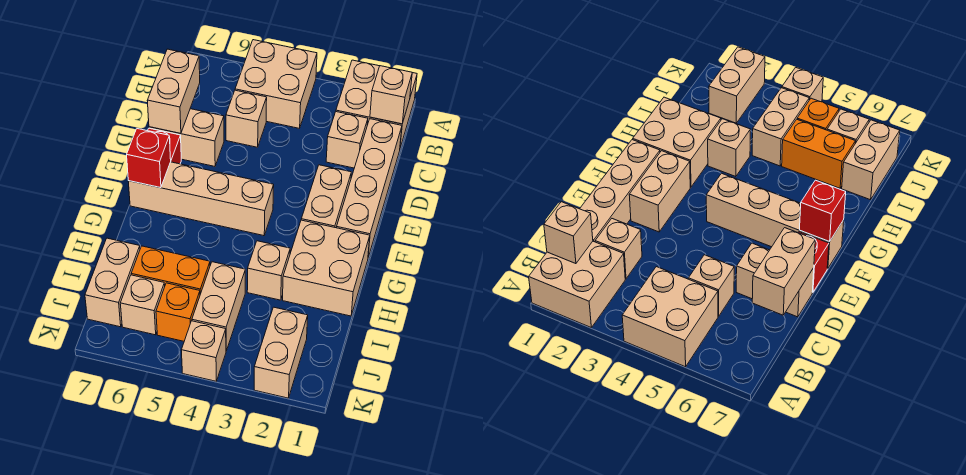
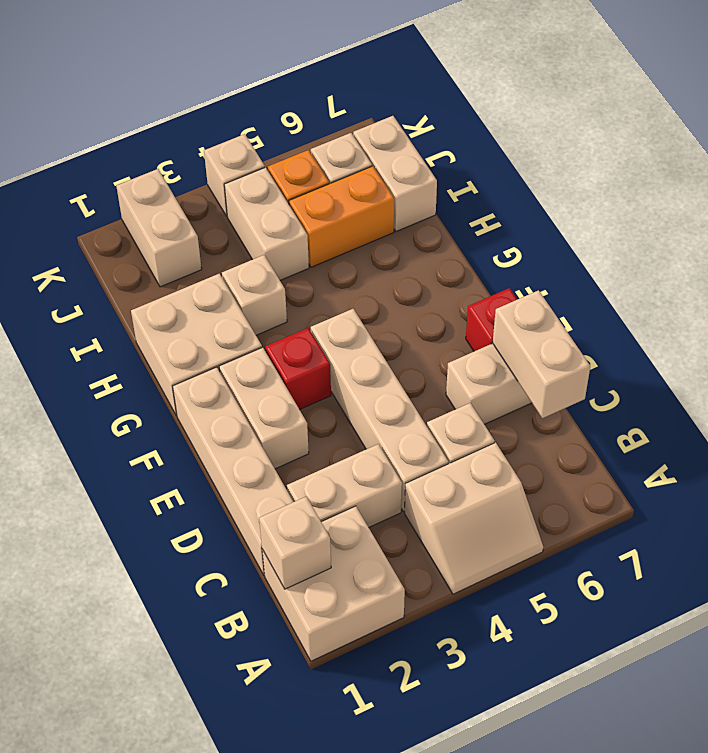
tan 2x2 brick [235,40,317,128] -> tan 2x2 slope [405,443,543,594]
tan 1x1 brick [326,112,368,168] -> tan 1x2 brick [287,444,402,527]
tan 1x4 brick [128,162,274,236] -> tan 1x4 brick turned to [311,309,448,511]
red 1x1 brick [127,129,171,188] -> red 1x1 brick moved to [265,328,331,409]

